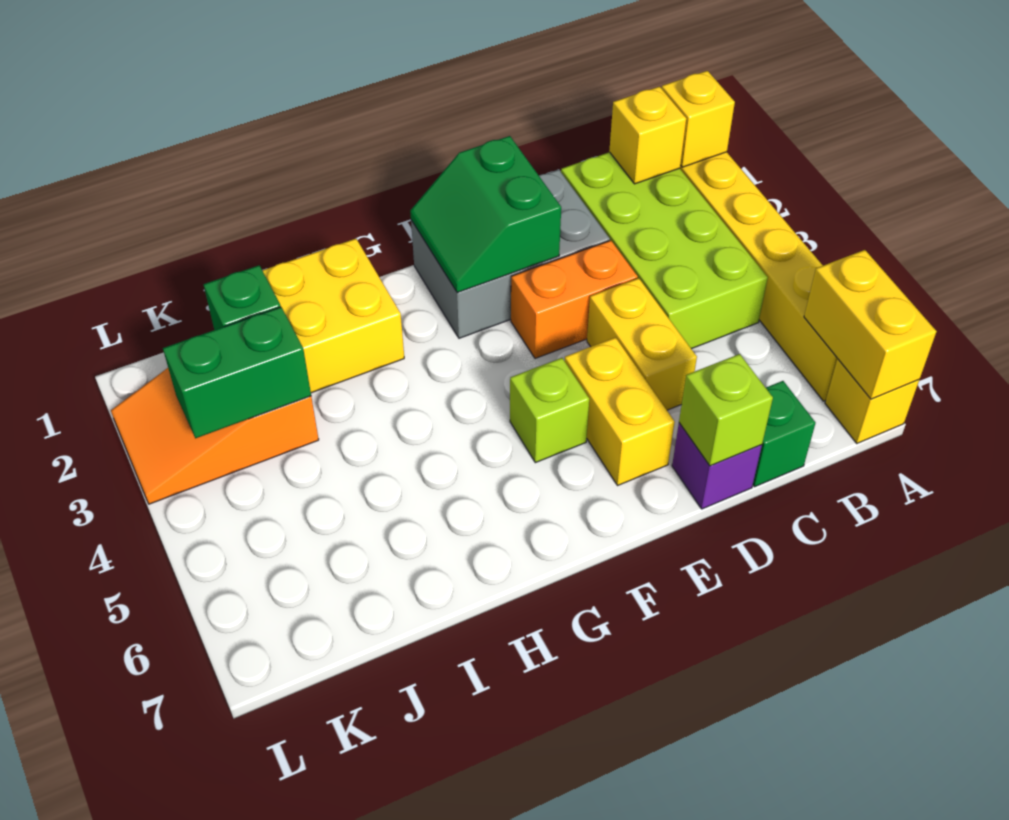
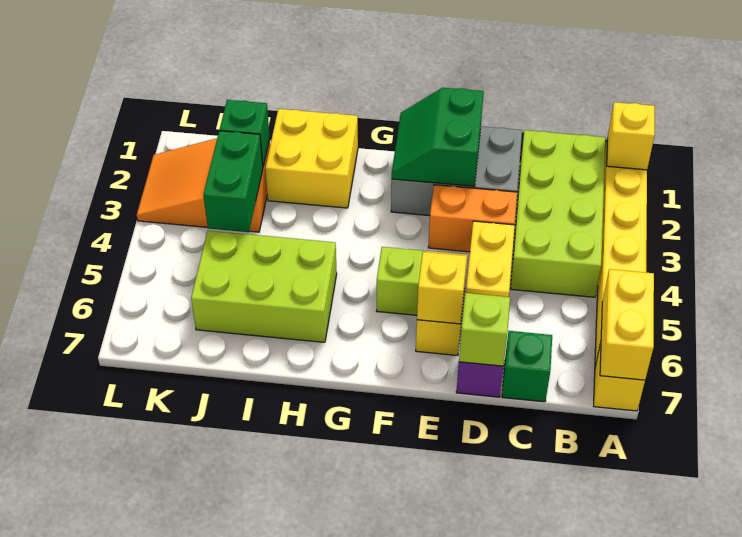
yellow 1x1 brick [609,87,686,184] -> yellow 1x1 brick moved to [417,252,467,324]
none -> lime 2x3 brick [191,231,337,342]
green 1x2 brick [163,307,311,438] -> green 1x2 brick turned to [203,131,263,232]

